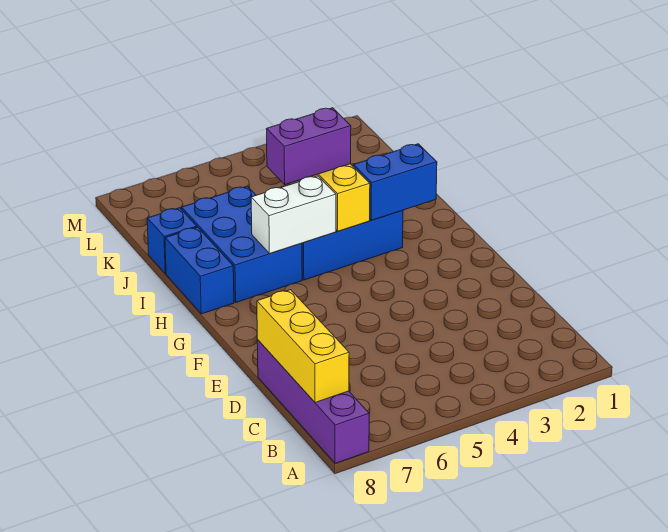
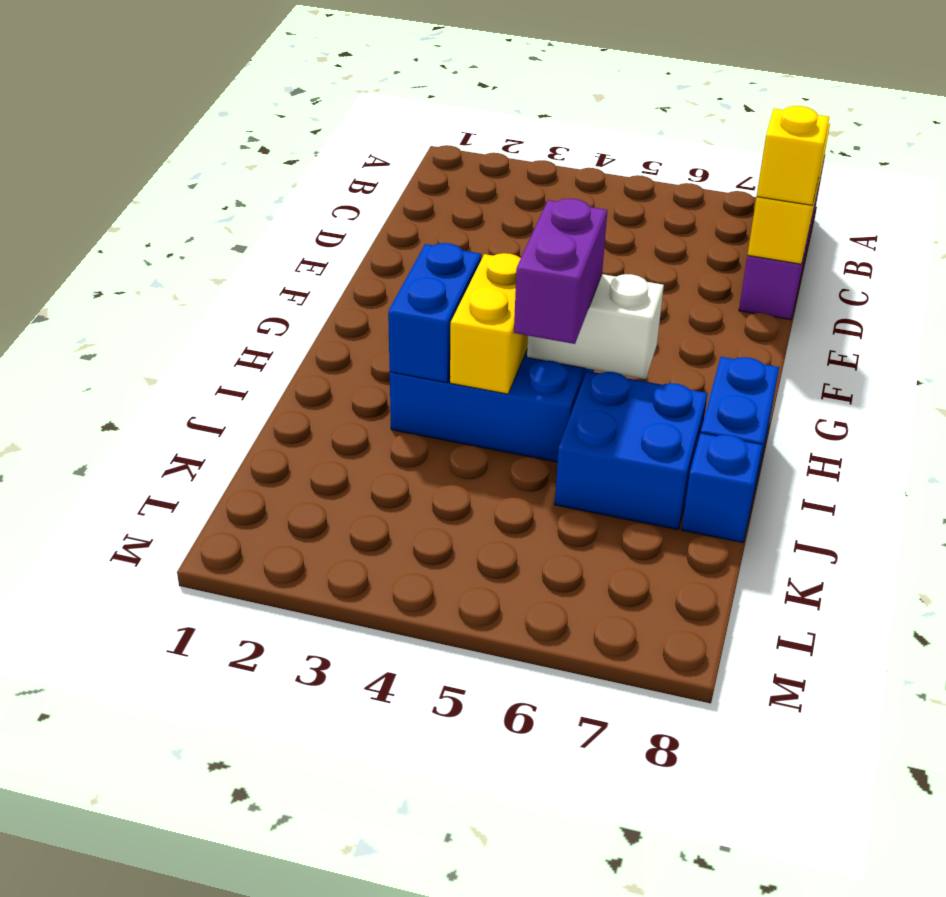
none -> yellow 1x1 brick [757,106,829,205]
blue 1x2 brick [353,144,437,220] -> blue 1x2 brick turned to [388,243,481,383]
blue 2x3 brick [182,186,302,302] -> blue 2x2 brick [555,371,708,530]
purple 1x2 brick [267,108,351,185] -> purple 1x2 brick turned to [514,199,607,344]

